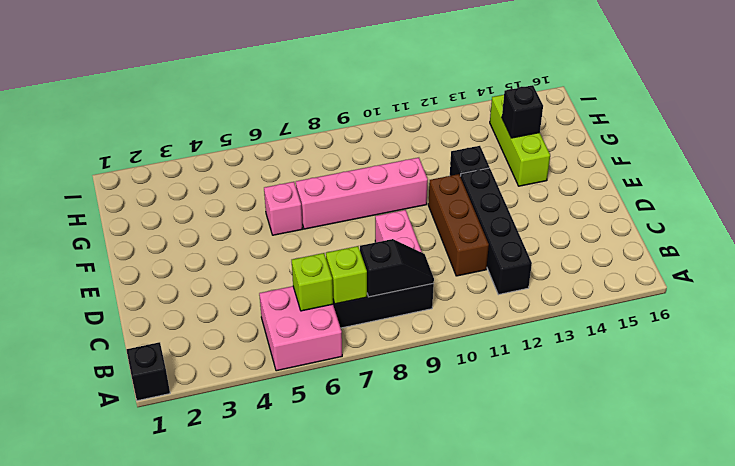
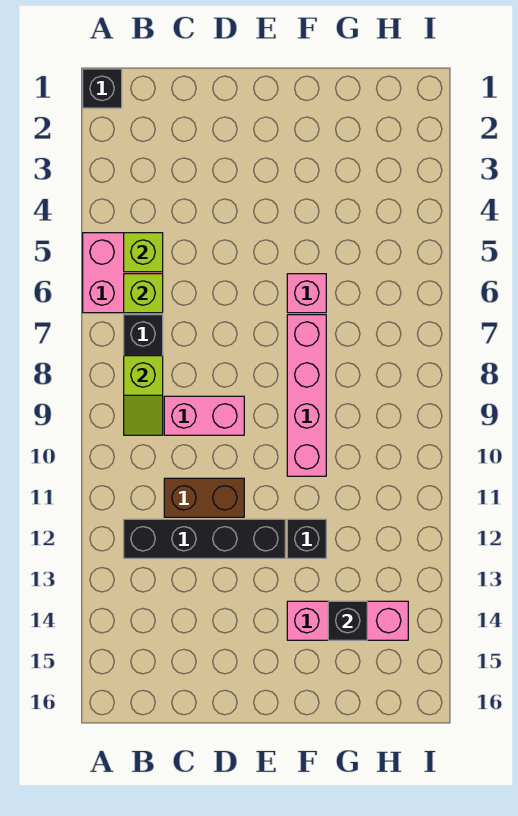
lime 1x1 brick [326,246,367,304] -> lime 1x1 brick moved to [124,233,163,272]
black 1x2 slope [360,239,434,297] -> lime 1x2 slope [124,356,163,435]
brown 1x3 brick [428,174,489,276] -> brown 1x2 brick [164,478,244,517]
lime 1x3 brick [490,95,550,186] -> pink 1x3 brick [287,601,408,640]

